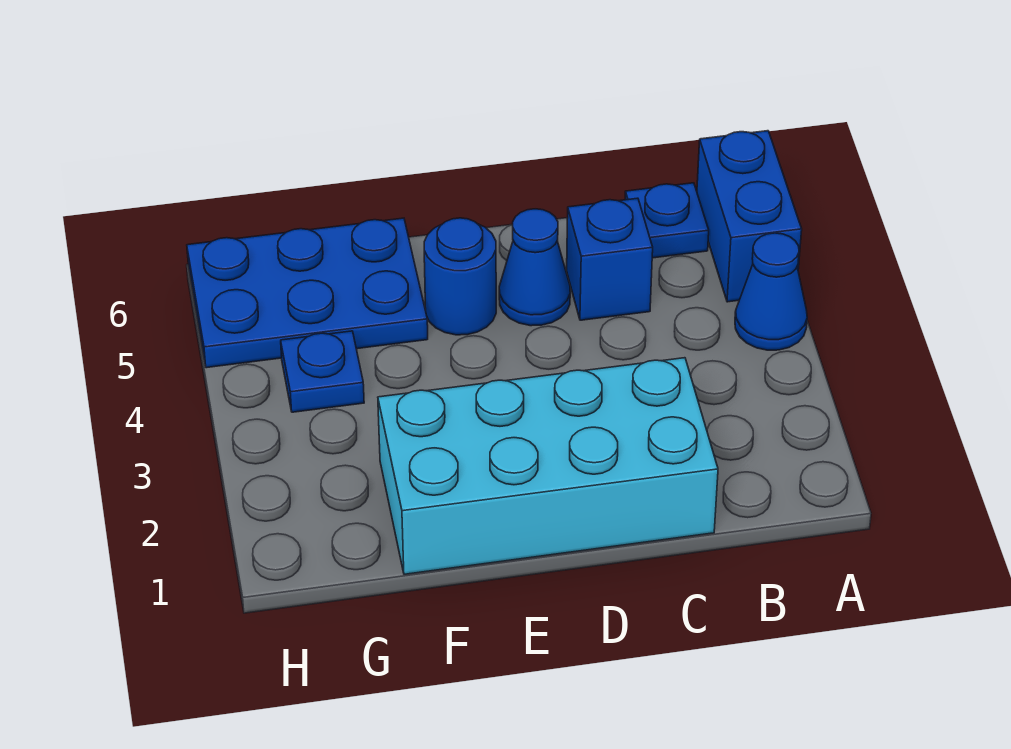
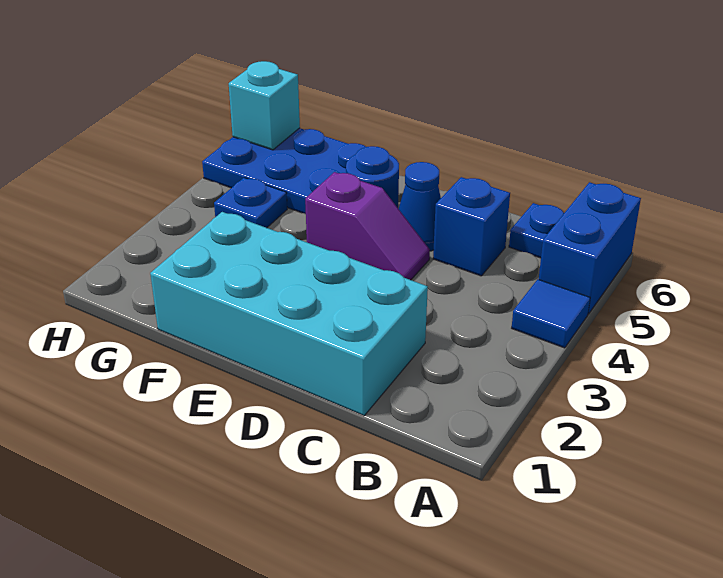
blue 1x1 cone [735,233,807,350] -> blue 1x1 tile [512,279,590,348]
none -> purple 1x2 slope [305,172,430,280]
none -> cyan 1x1 brick [229,61,300,150]

